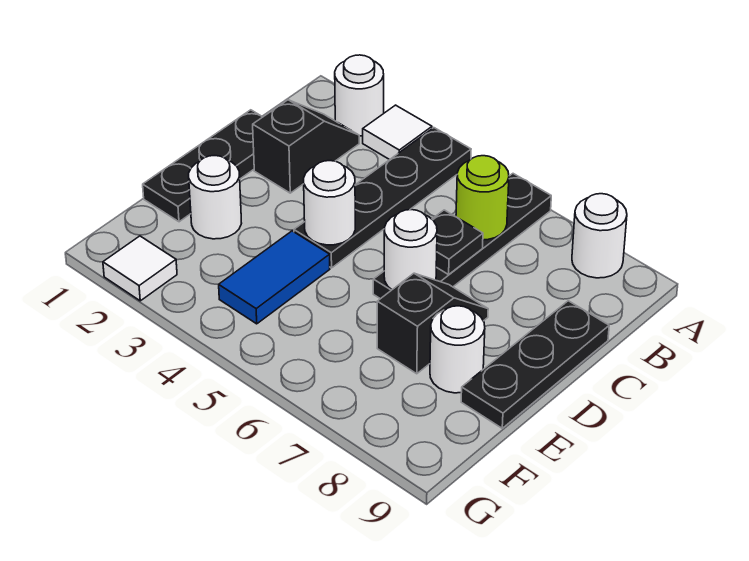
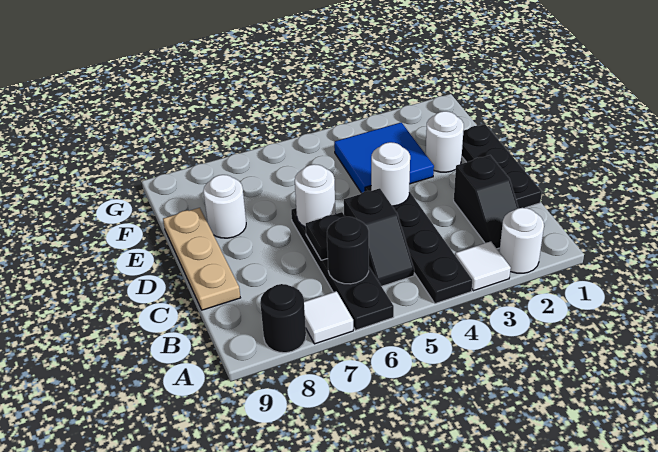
white 1x1 round brick [572,194,627,278] -> black 1x1 round brick [260,284,306,353]
lime 1x1 round brick [456,156,509,240] -> black 1x1 round brick [327,217,369,284]
black 1x3 plate [461,301,609,428] -> tan 1x3 plate [163,208,240,310]
black 1x2 slope [377,273,488,374] -> black 1x2 slope moved to [344,188,414,286]
blue 1x2 tile [219,231,330,324] -> blue 2x2 tile [334,123,434,193]
white 1x1 tile [103,236,177,301] -> white 1x1 tile moved to [304,291,353,344]

